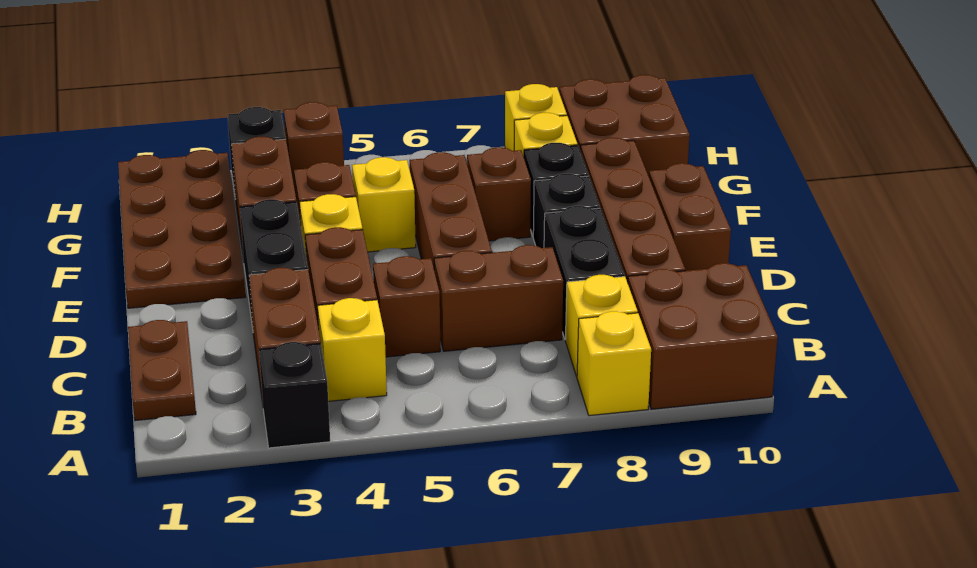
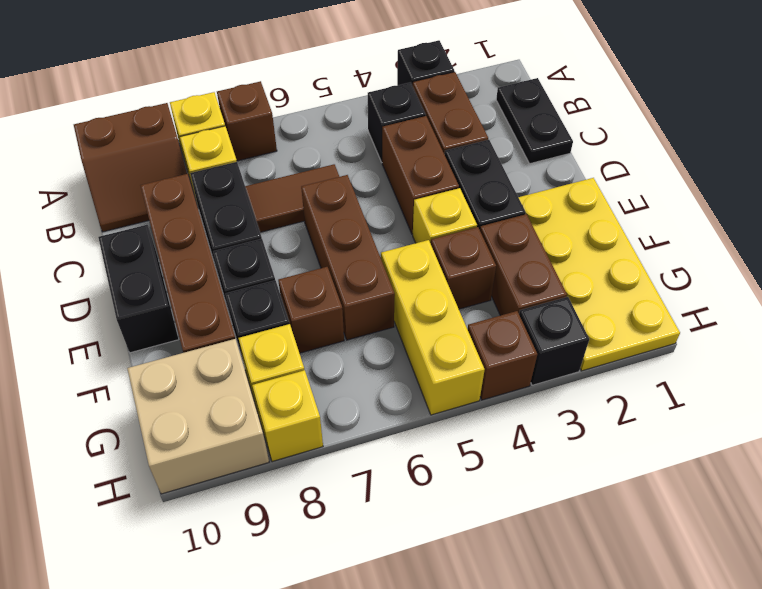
brown 2x2 brick [628,263,778,409] -> brown 2x2 slope [74,103,187,232]
brown 1x2 plate [128,320,196,421] -> black 1x2 plate [496,78,573,164]
yellow 1x1 brick [317,298,387,401] -> black 1x1 brick [368,82,426,162]
brown 1x1 brick [373,256,440,357] -> brown 1x1 brick moved to [217,81,277,161]
brown 1x2 brick [434,245,563,351] -> brown 1x2 tile [245,164,339,232]
brown 1x2 brick [649,163,731,271] -> black 1x2 brick [98,225,179,353]
brown 2x4 plate [118,150,246,308] -> yellow 2x4 plate [518,178,680,371]
yellow 1x1 brick [352,157,416,252] -> yellow 1x3 brick [381,240,485,415]
brown 2x2 brick [560,75,690,176] -> tan 2x2 brick [127,339,269,494]

